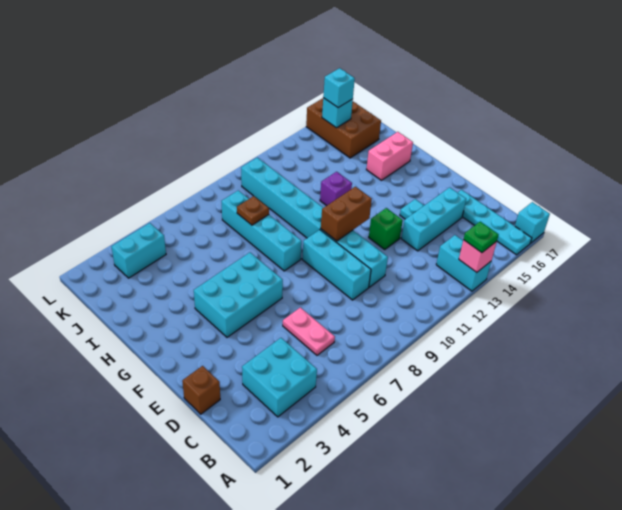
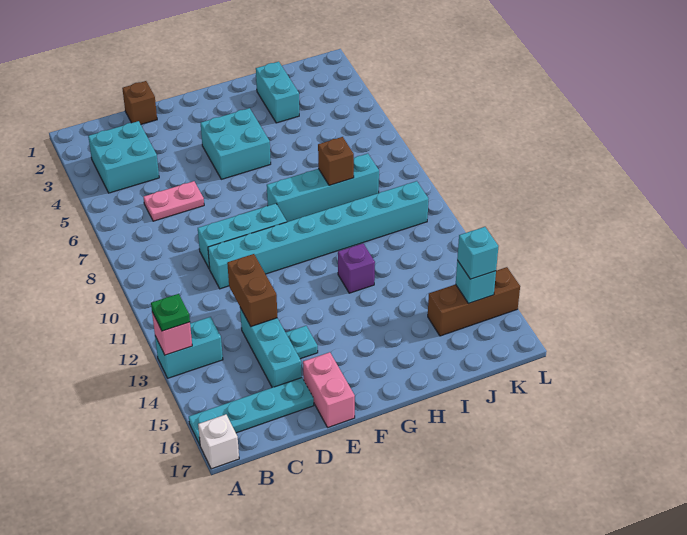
cyan 1x1 brick [515,202,550,243] -> white 1x1 brick [198,414,239,469]
green 1x1 brick [369,208,403,249] -> none
cyan 2x3 brick [194,253,283,337] -> cyan 2x2 brick [201,108,271,179]
brown 1x2 brick [321,187,372,241] -> brown 1x2 brick moved to [227,254,277,326]
pink 1x2 brick [366,132,413,180] -> pink 1x2 brick moved to [303,352,355,427]
brown 1x1 plate [237,196,269,225] -> brown 1x1 brick [318,137,354,185]
brown 2x3 brick [306,98,381,158] -> brown 1x3 brick [428,267,520,336]
cyan 1x2 brick [111,223,166,278] -> cyan 1x2 brick moved to [256,62,299,123]

